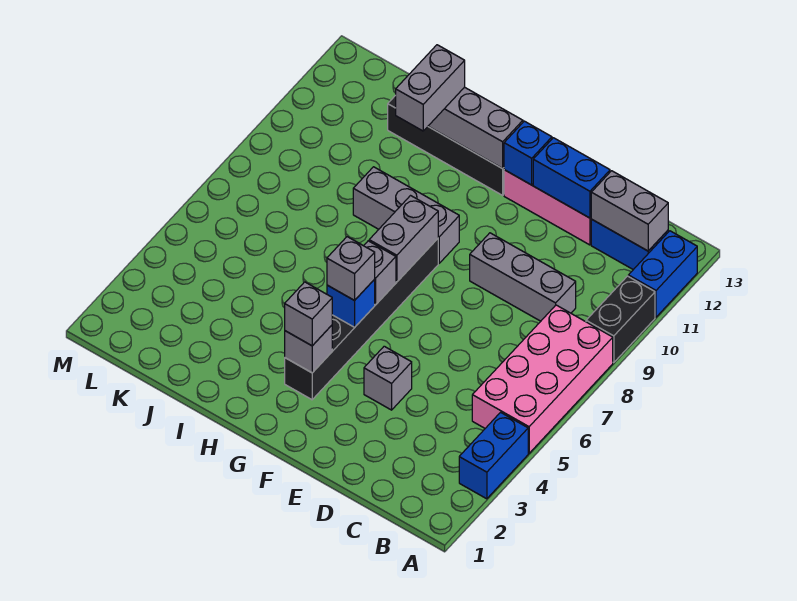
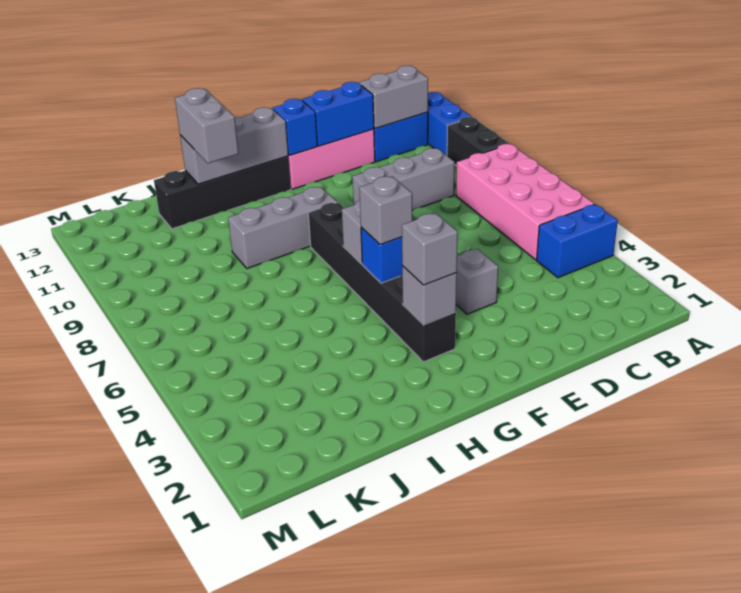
blue 1x2 brick [459,412,528,499] -> blue 1x2 brick turned to [537,204,618,278]
grey 1x2 brick [369,196,438,282] -> none

